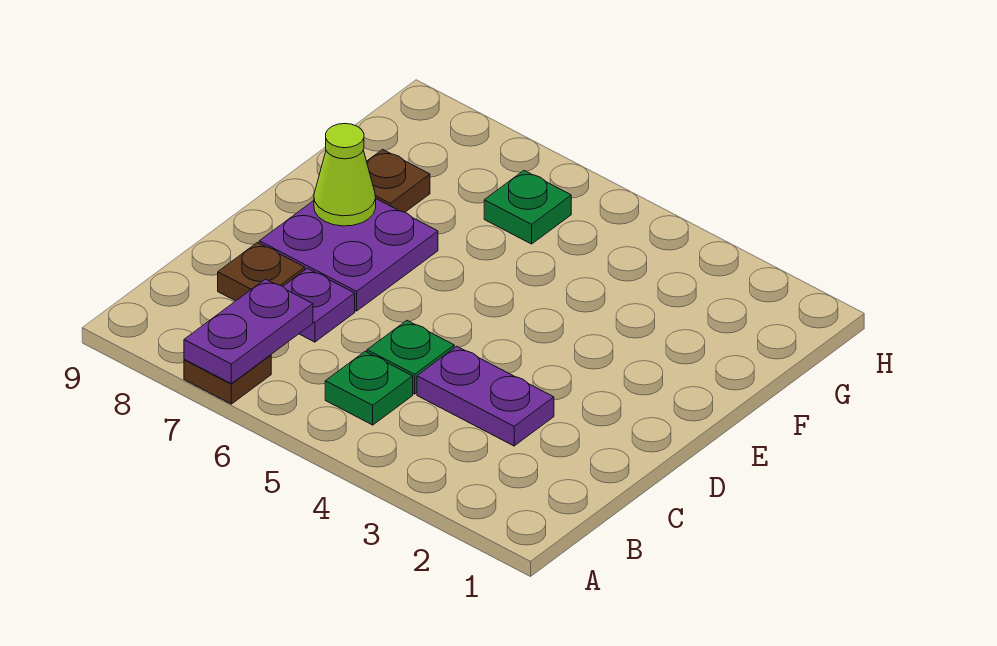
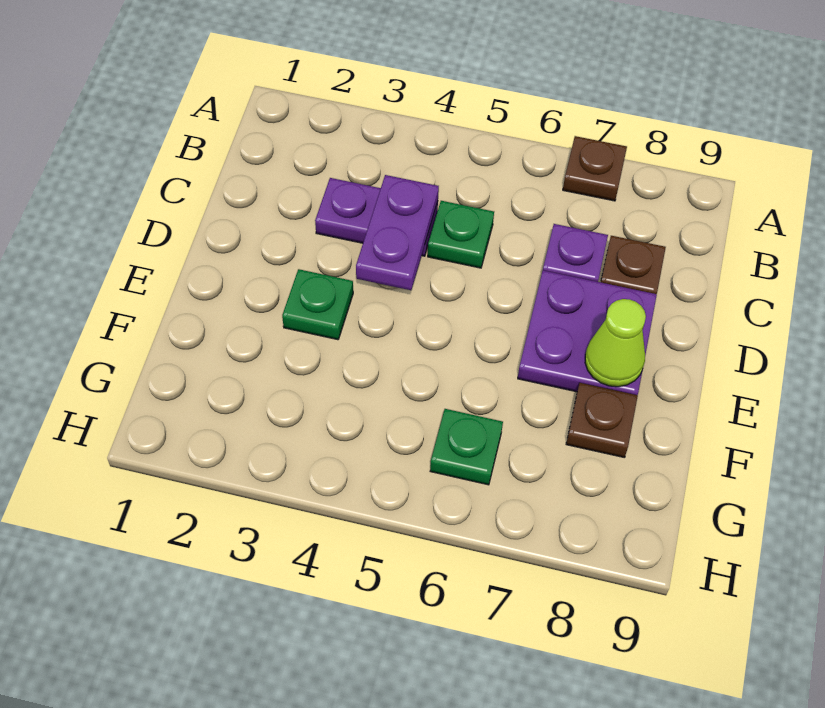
purple 1x2 plate [184,279,313,384] -> purple 1x2 plate moved to [356,175,439,290]
green 1x1 plate [325,351,413,425] -> green 1x1 plate moved to [282,269,353,340]

